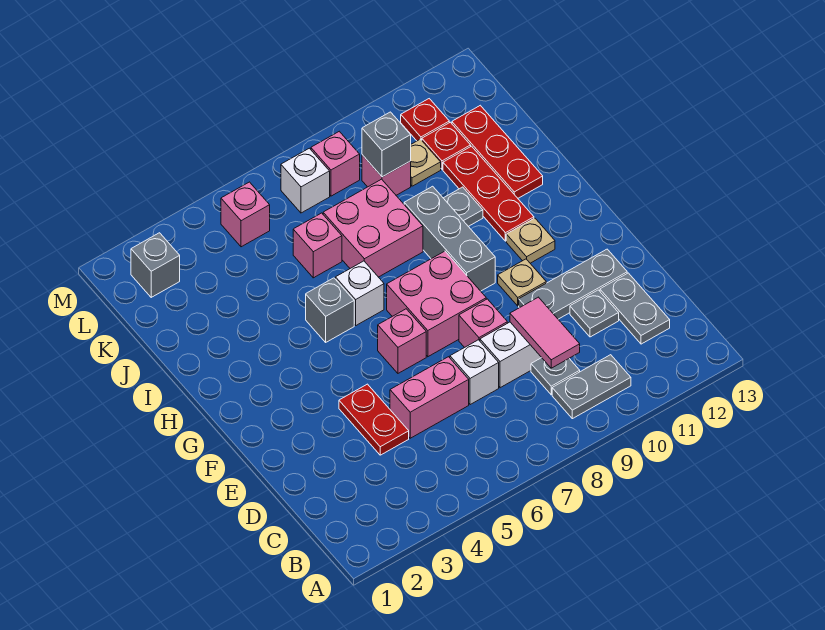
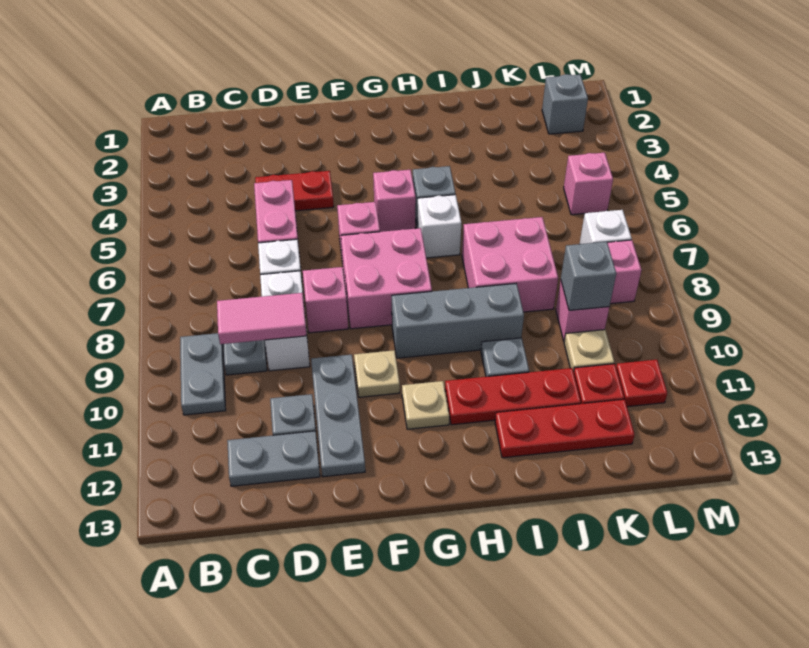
pink 1x1 brick [293,213,342,278] -> pink 1x1 brick moved to [373,170,416,232]

